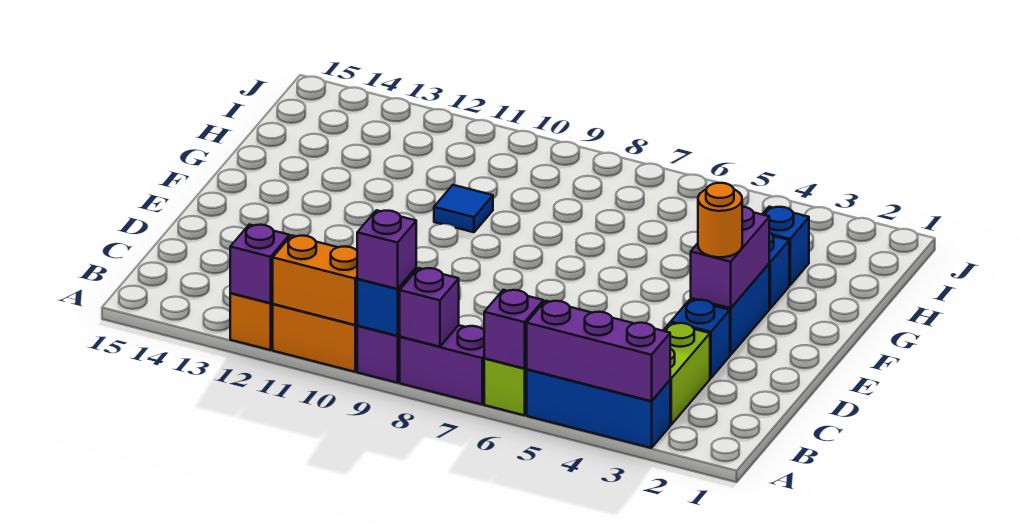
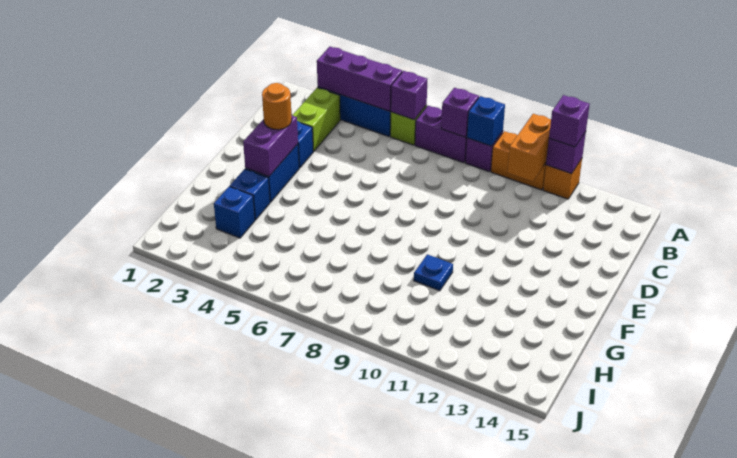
purple 1x1 brick [357,210,416,289] -> purple 1x1 brick moved to [549,95,590,147]
orange 1x2 brick [273,235,357,325] -> orange 1x2 brick turned to [507,114,551,182]
blue 1x1 tile [434,185,493,232] -> blue 1x1 plate [414,254,453,291]

